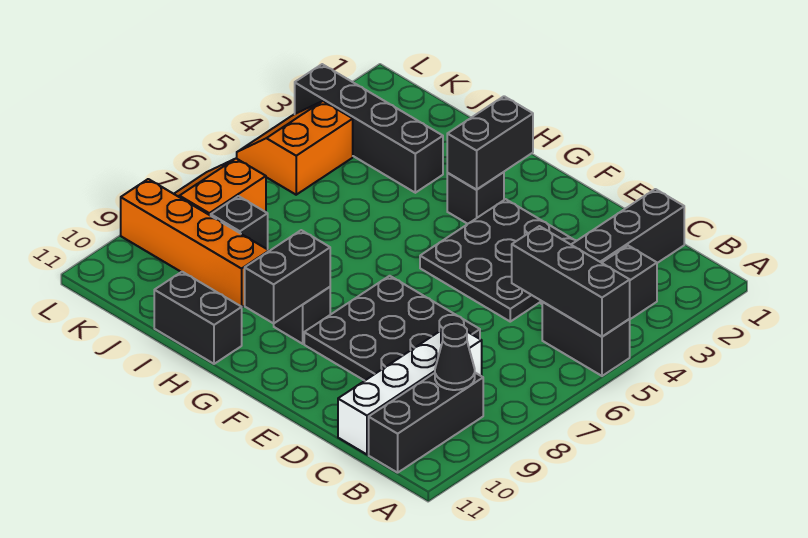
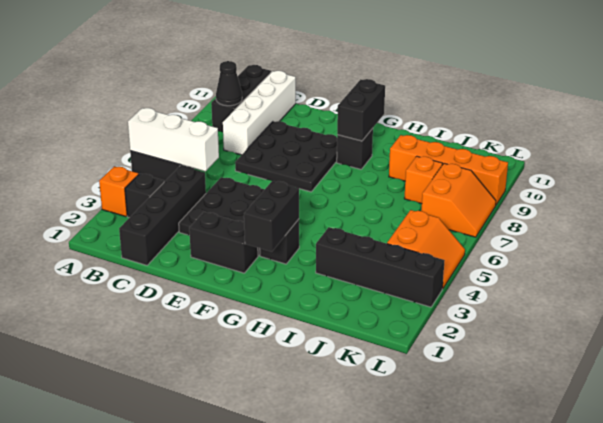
none -> orange 1x1 brick [99,166,139,217]
black 1x3 brick [512,226,630,337] -> white 1x3 brick [128,108,219,171]
black 1x2 brick [154,272,242,364] -> black 1x2 brick moved to [189,212,258,273]
black 1x1 brick [211,196,268,249] -> orange 1x1 brick [404,156,442,204]

